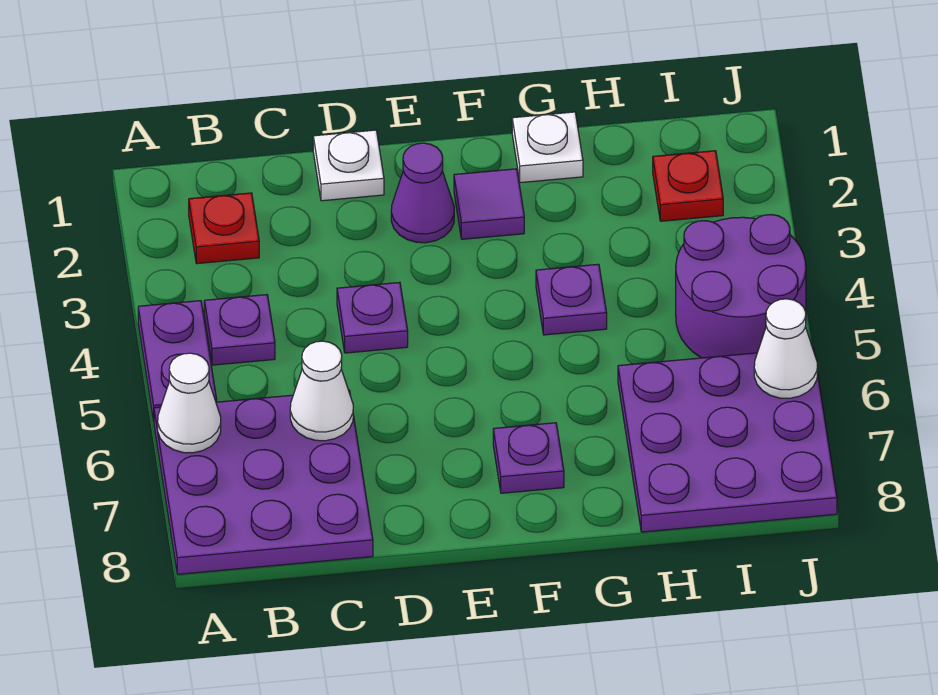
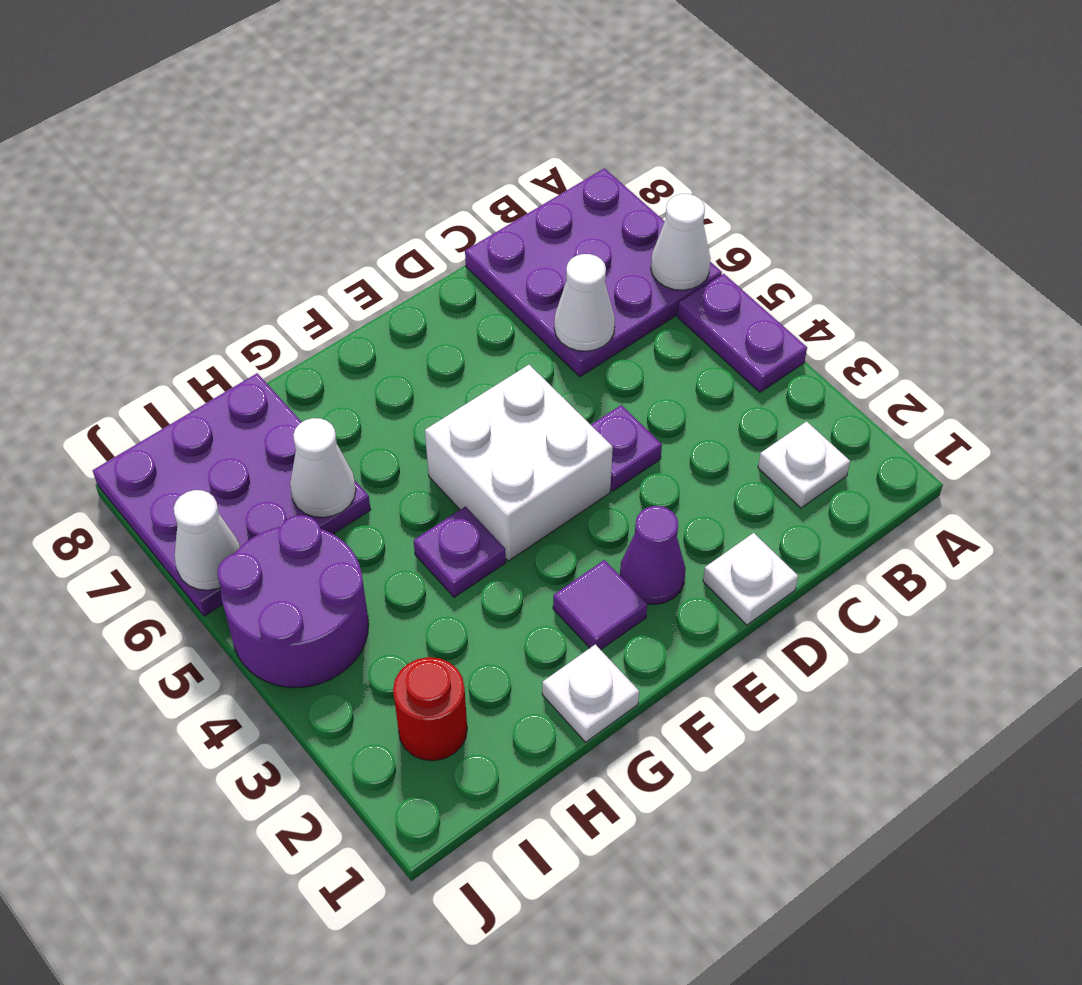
red 1x1 plate [189,193,259,264] -> white 1x1 plate [758,421,850,508]
purple 1x1 plate [204,295,275,365] -> none
none -> white 2x2 brick [425,365,613,561]
purple 1x1 plate [493,423,564,493] -> none
none -> white 1x1 cone [290,418,356,518]
red 1x1 plate [653,151,723,221] -> red 1x1 round brick [393,657,467,761]

